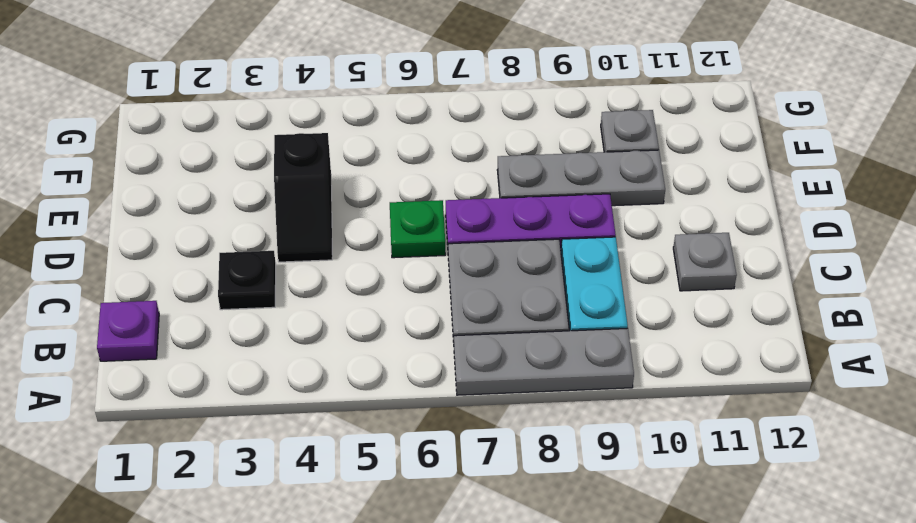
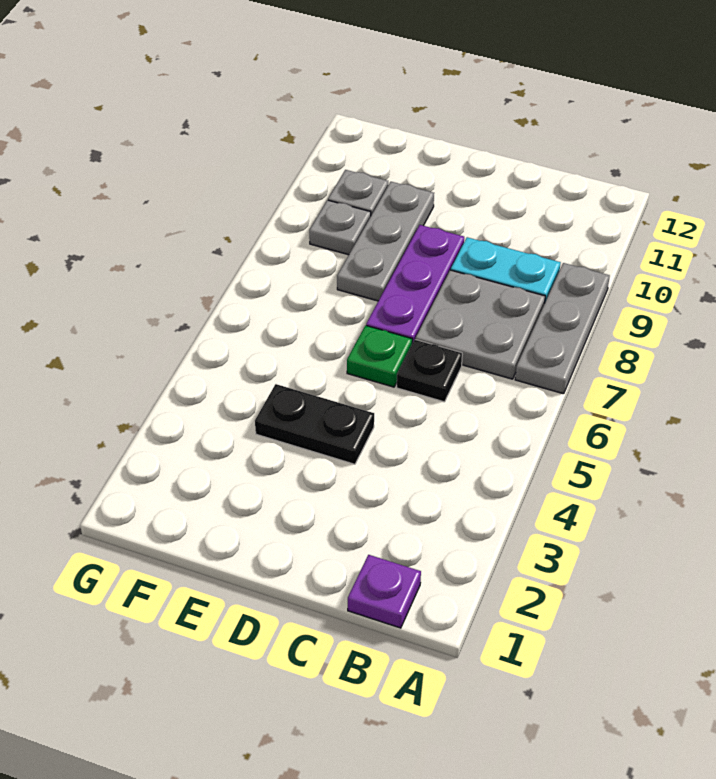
black 1x1 plate [218,251,276,310] -> black 1x1 plate moved to [397,339,462,402]
grey 1x1 plate [673,233,737,291] -> grey 1x1 plate moved to [309,200,371,255]
black 1x2 slope [274,133,332,262] -> black 1x2 plate [255,384,374,464]

